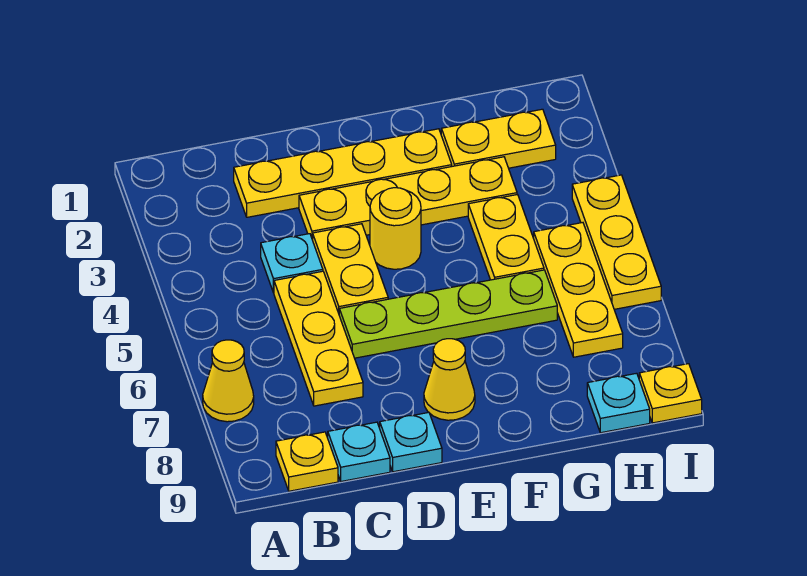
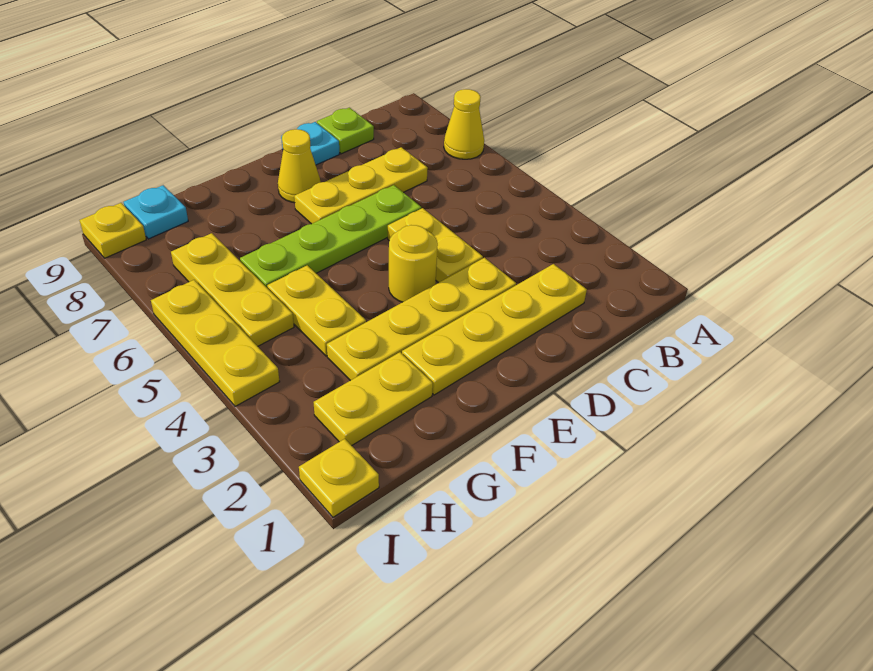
yellow 1x1 plate [276,432,338,491] -> yellow 1x1 plate moved to [299,439,379,517]
cyan 1x1 plate [261,234,323,293] -> none
yellow 1x3 plate [274,271,363,406] -> yellow 1x3 plate turned to [294,147,428,224]
cyan 1x1 plate [328,422,390,481] -> lime 1x1 plate [317,108,374,154]

